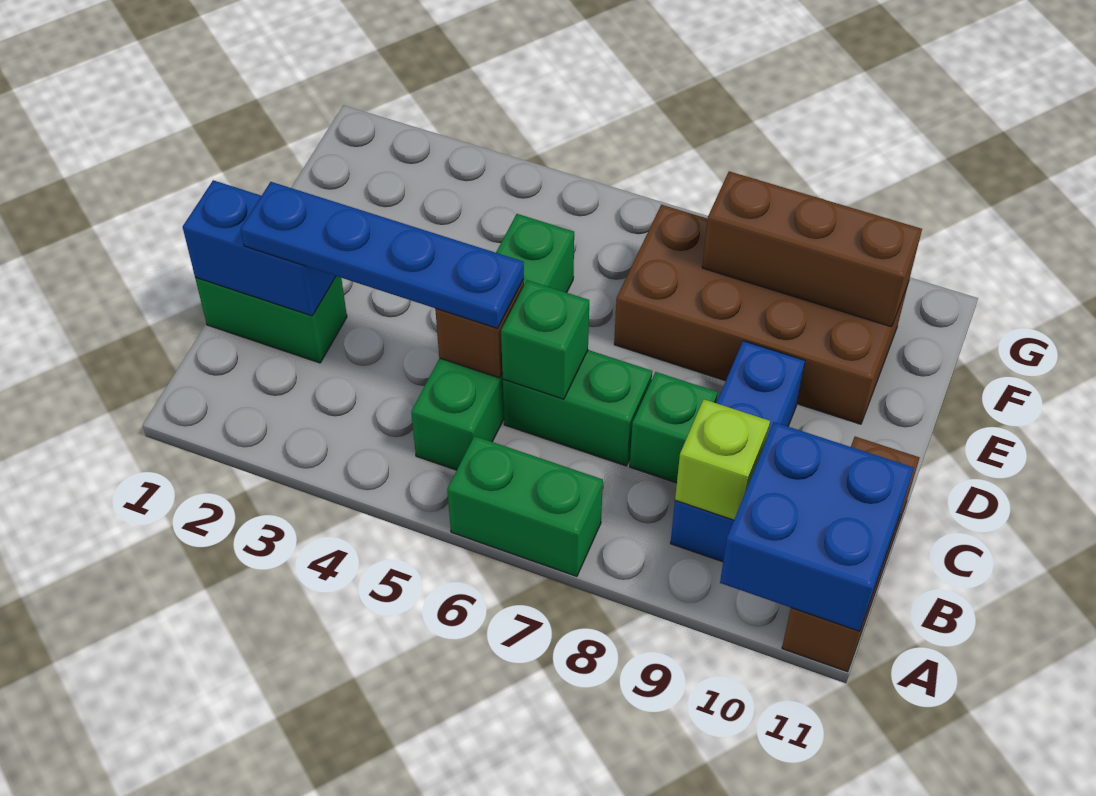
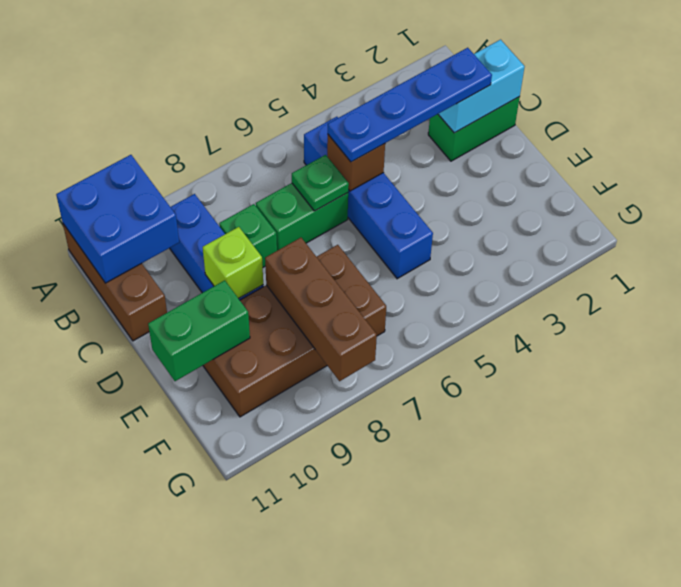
green 1x2 brick [447,436,603,576] -> green 1x2 brick moved to [148,280,250,381]
green 1x4 brick [411,214,574,470] -> blue 1x4 brick [304,117,433,279]
lime 1x1 brick [675,399,770,520] -> lime 1x1 brick moved to [203,227,263,299]
blue 1x2 brick [183,180,336,316] -> cyan 1x2 brick [438,40,525,133]
green 1x1 brick [501,280,589,399] -> green 1x1 plate [292,155,349,211]
brown 1x3 brick [702,171,922,327] -> brown 1x3 brick turned to [265,238,377,381]

